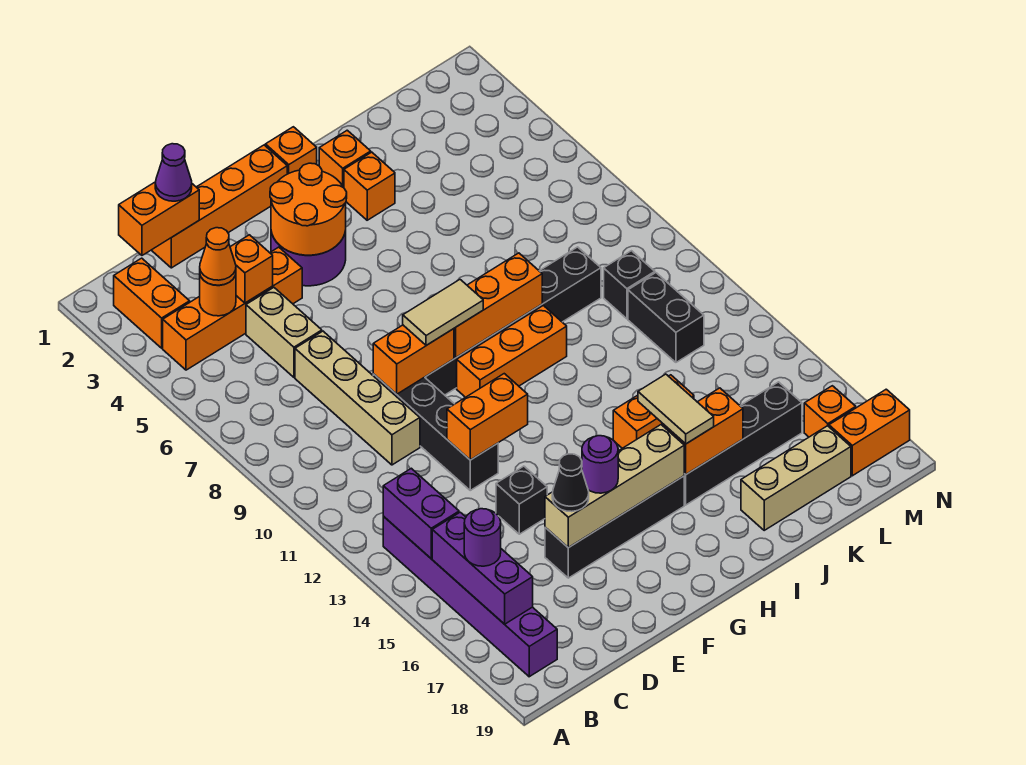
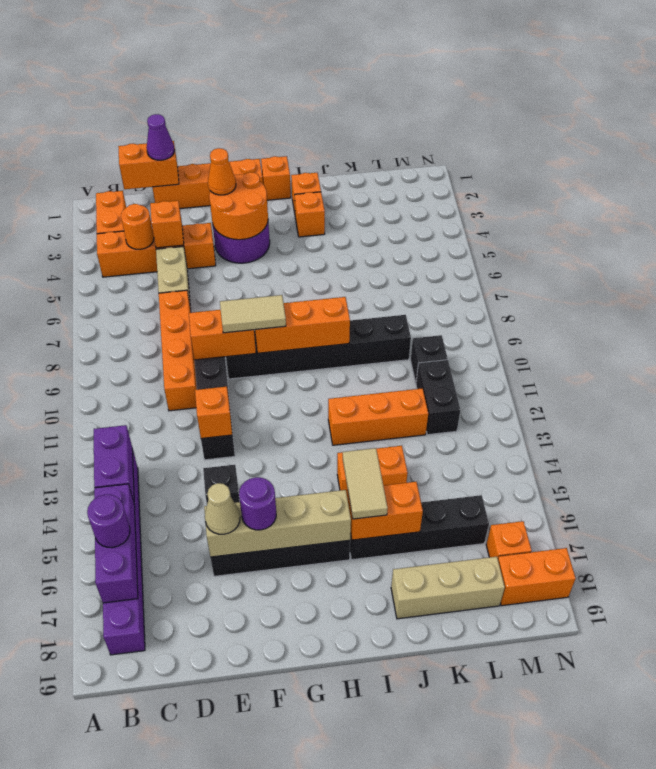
orange 1x1 cone [200,228,236,285] -> orange 1x1 cone moved to [208,148,236,195]
tan 1x4 brick [295,331,420,465] -> orange 1x4 brick [159,290,197,411]
orange 1x2 brick [447,374,528,460] -> orange 1x1 brick [195,387,232,438]
black 1x1 cone [552,454,589,512] -> tan 1x1 cone [205,483,240,534]
orange 1x3 brick [457,305,567,397] -> orange 1x3 brick moved to [328,389,428,445]

